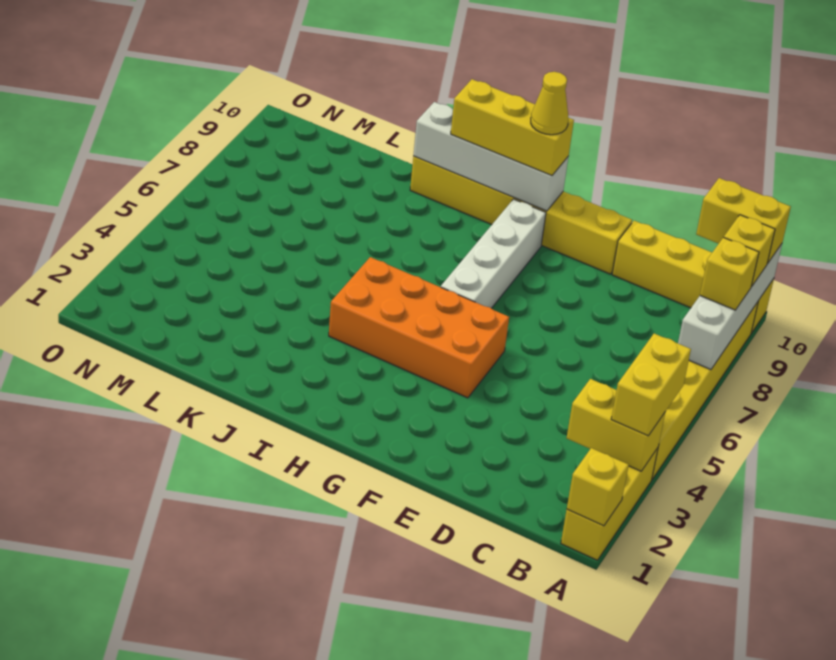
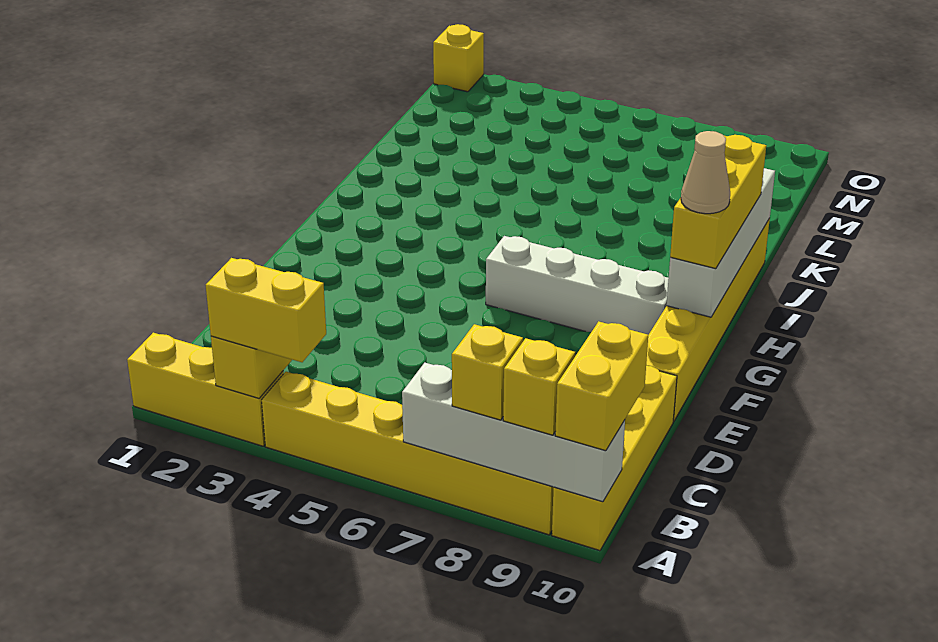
yellow 1x1 brick [567,448,629,526] -> yellow 1x1 brick moved to [433,24,484,92]
orange 2x4 brick [329,257,509,398] -> none
yellow 1x1 cone [531,72,568,135] -> tan 1x1 cone [681,131,730,214]

